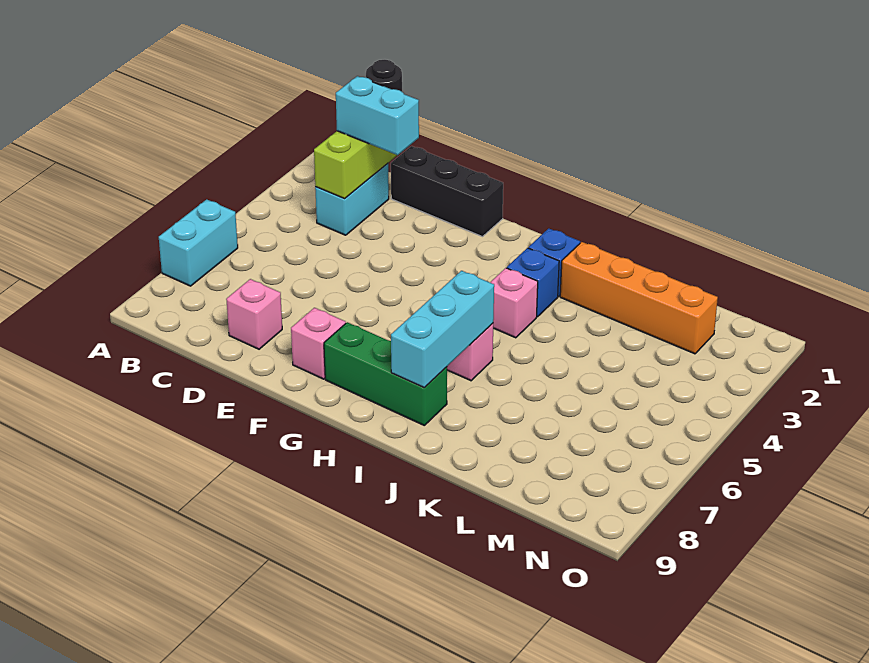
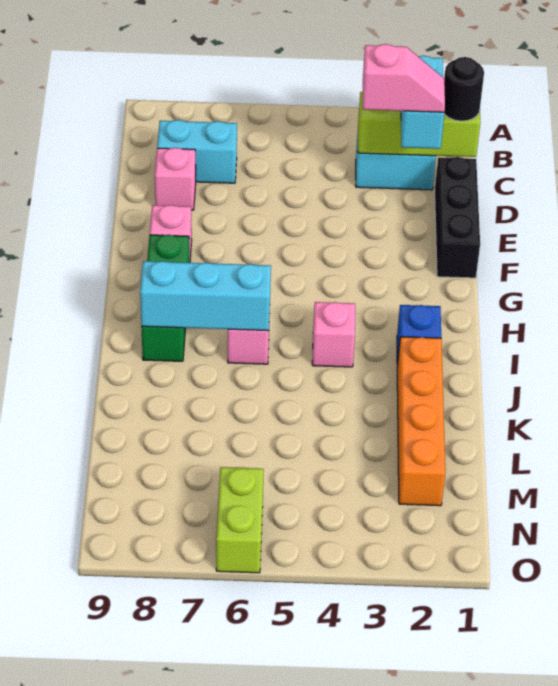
cyan 1x2 brick [159,199,238,286] -> cyan 1x2 brick moved to [157,120,237,183]
none -> pink 1x2 slope [363,44,445,112]
blue 1x1 brick [507,248,559,317] -> none
none -> lime 1x2 brick [216,467,264,573]

